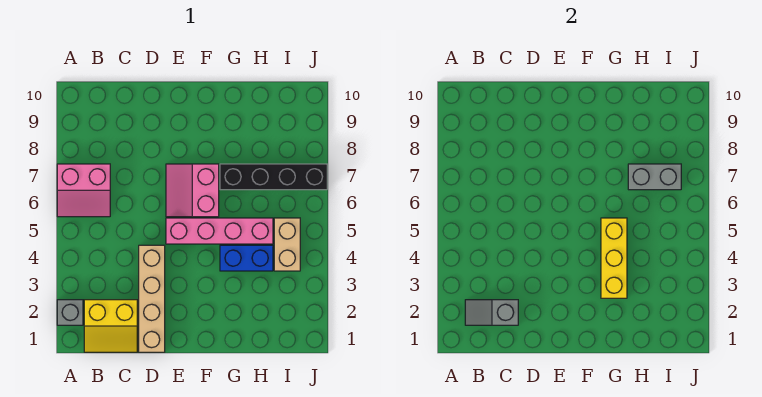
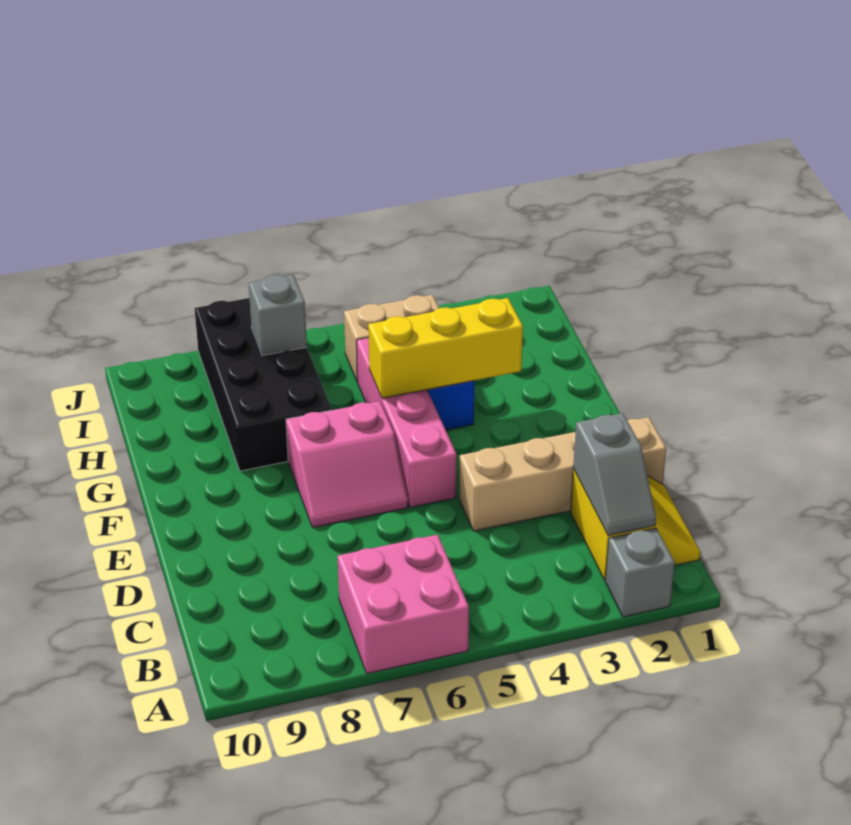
pink 2x2 slope [57,164,110,217] -> pink 2x2 brick [338,535,469,674]
black 1x4 brick [220,164,327,190] -> black 2x4 brick [195,298,332,471]
grey 1x2 brick [628,164,681,190] -> grey 1x1 brick [249,275,307,355]

